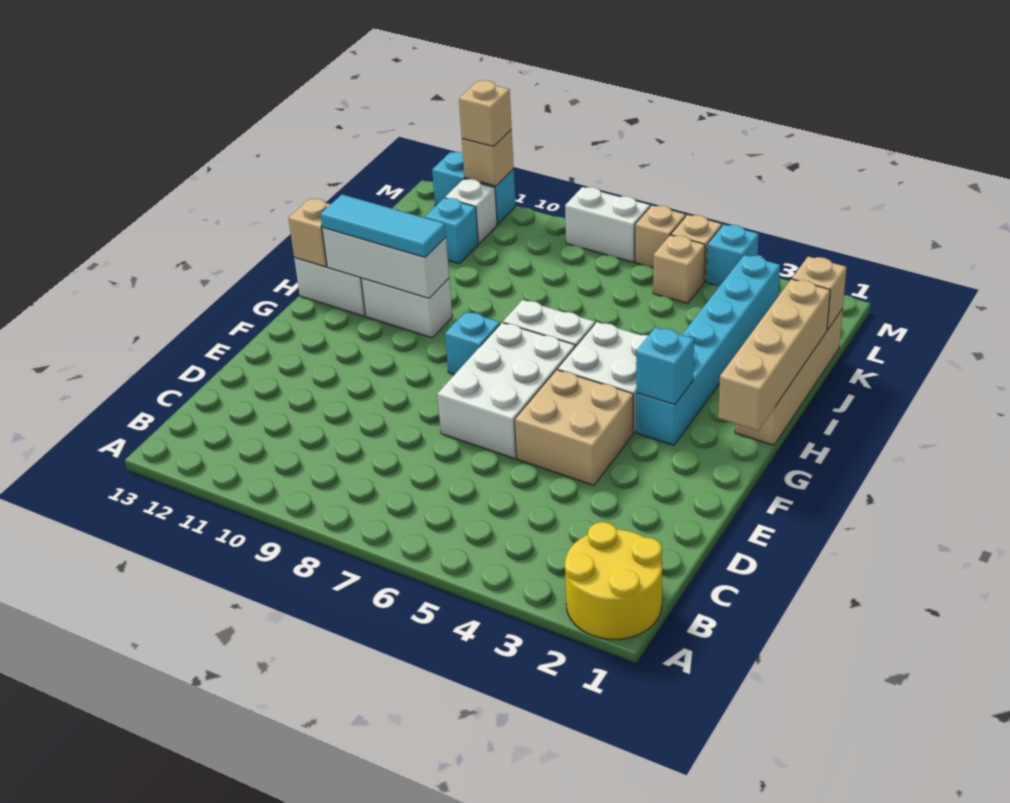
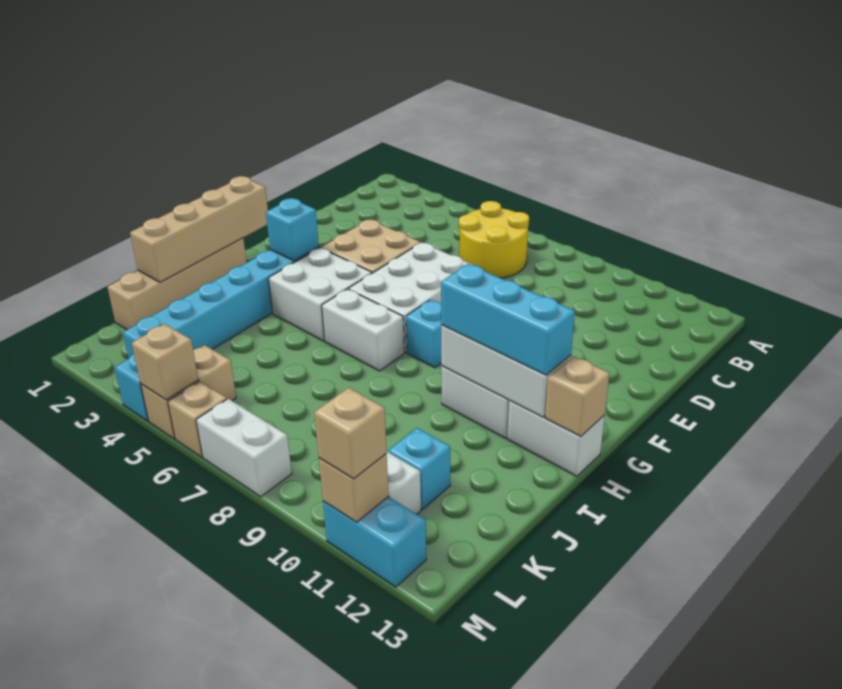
yellow 2x2 round brick [565,522,662,639] -> yellow 2x2 round brick moved to [459,201,529,278]
cyan 1x3 tile [320,194,446,257] -> cyan 1x3 brick [441,264,575,375]
tan 1x1 brick [792,257,847,330] -> tan 1x1 brick moved to [132,324,198,400]

